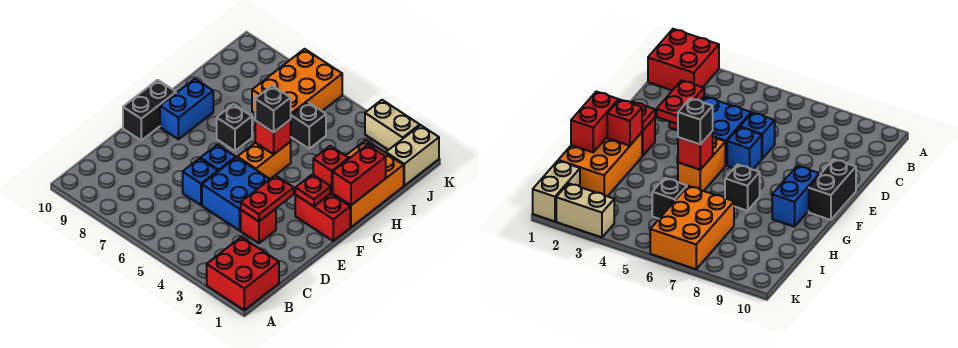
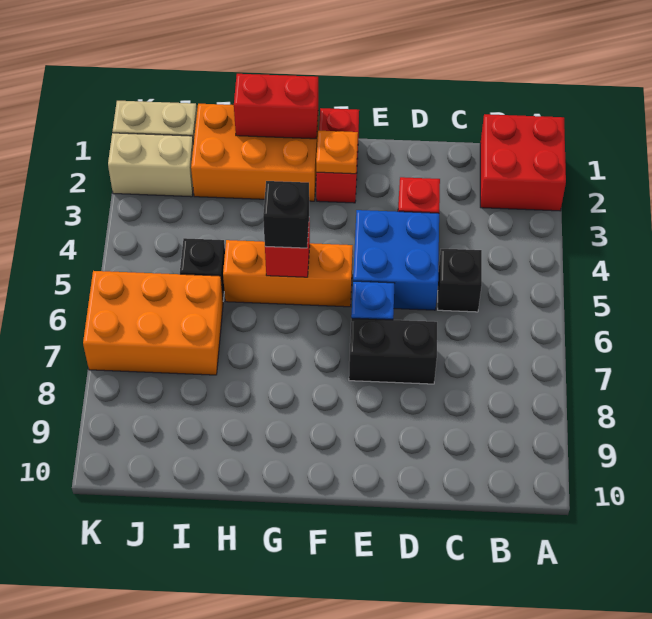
red 1x2 plate [241,175,294,221] -> none
blue 1x1 brick [183,159,218,205] -> none
black 1x2 brick [123,80,176,140] -> black 1x2 brick moved to [349,318,437,384]
red 1x1 plate [295,174,331,206] -> orange 1x1 plate [316,131,358,174]
orange 1x2 brick [237,142,291,179] -> orange 1x3 brick [223,240,353,307]
blue 1x2 brick [160,79,213,139] -> none
red 1x1 brick [313,146,349,193] -> none
black 1x1 brick [217,104,252,151] -> black 1x1 brick moved to [438,249,482,312]
tan 1x2 brick [365,100,420,150] -> tan 1x2 brick turned to [108,133,193,197]

